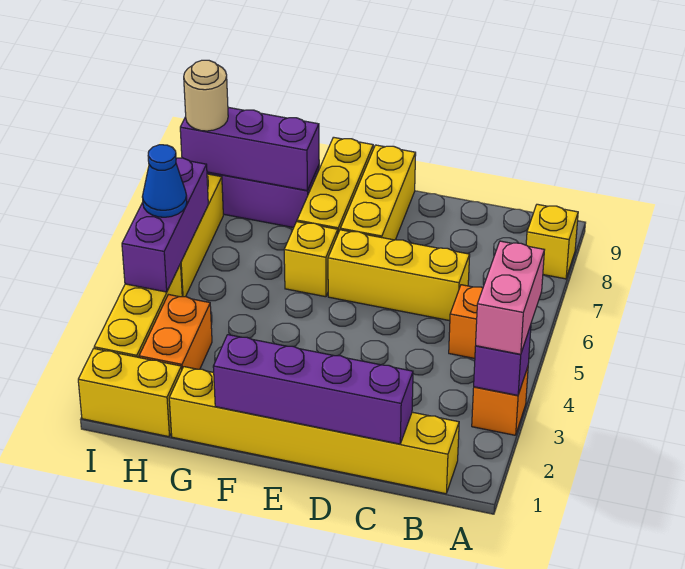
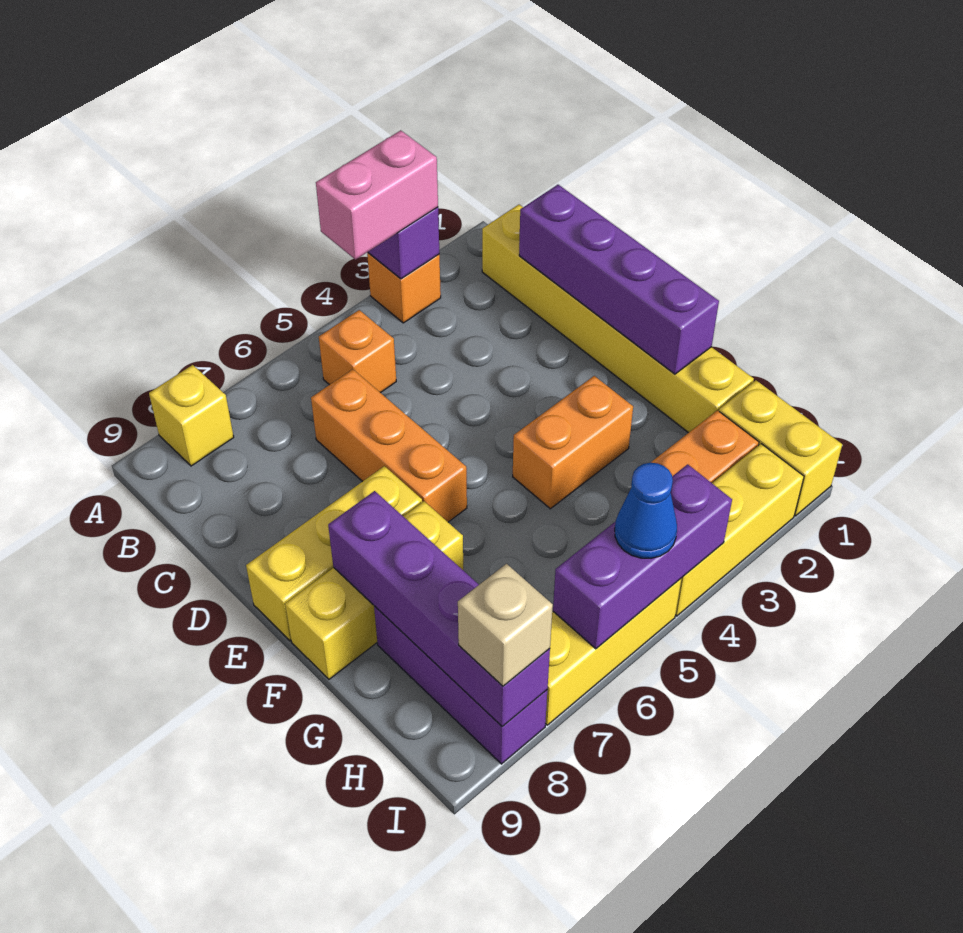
yellow 1x3 brick [328,230,470,321] -> orange 1x3 brick [311,369,467,522]
none -> orange 1x2 brick [513,376,633,509]
yellow 1x1 brick [284,222,338,297] -> none
purple 1x3 brick [180,107,319,191] -> purple 1x4 brick [328,491,550,727]
tan 1x1 round brick [184,60,228,131] -> tan 1x1 brick [458,564,553,686]

